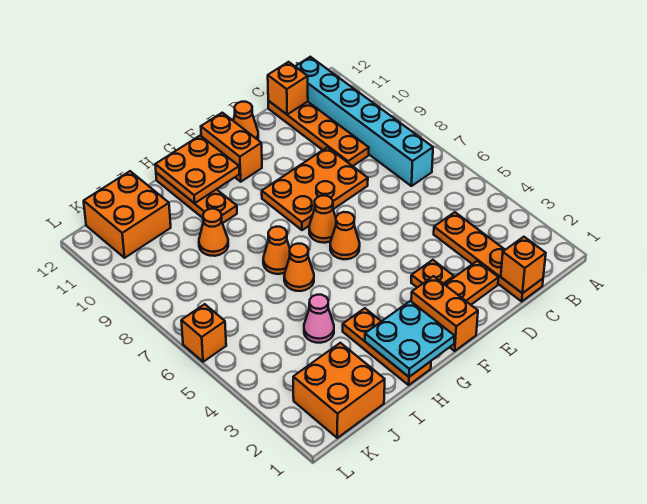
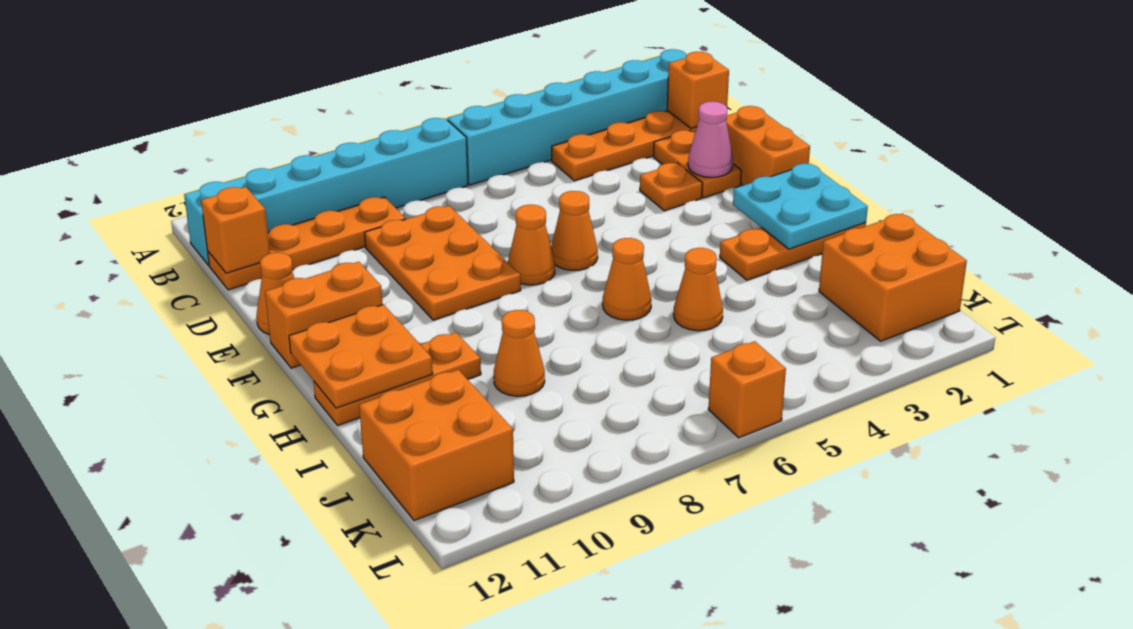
none -> cyan 1x6 brick [447,49,686,185]
orange 1x2 brick [411,276,478,351] -> orange 1x2 brick turned to [726,106,810,186]
orange 1x1 cone [263,227,290,274] -> orange 1x1 cone moved to [674,248,723,331]
pink 1x1 cone [304,295,334,343] -> pink 1x1 cone moved to [688,102,733,177]

